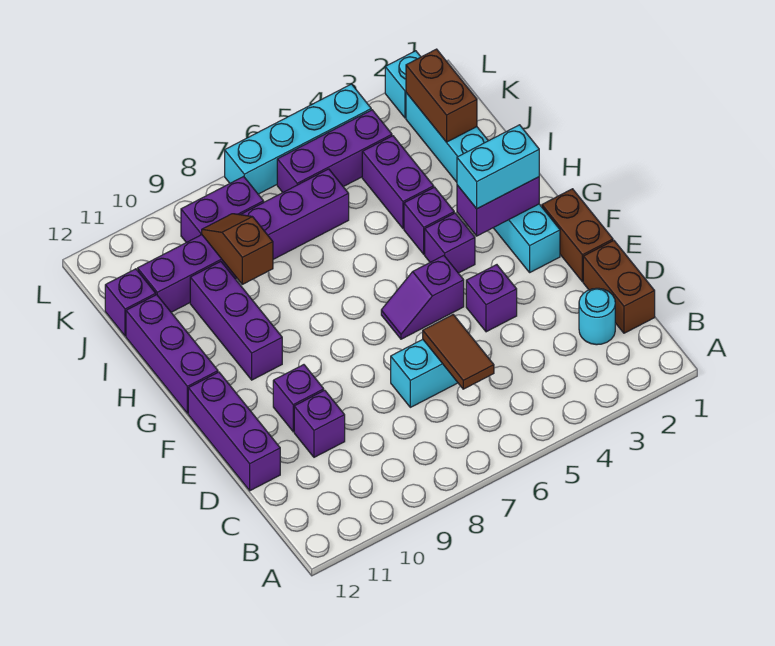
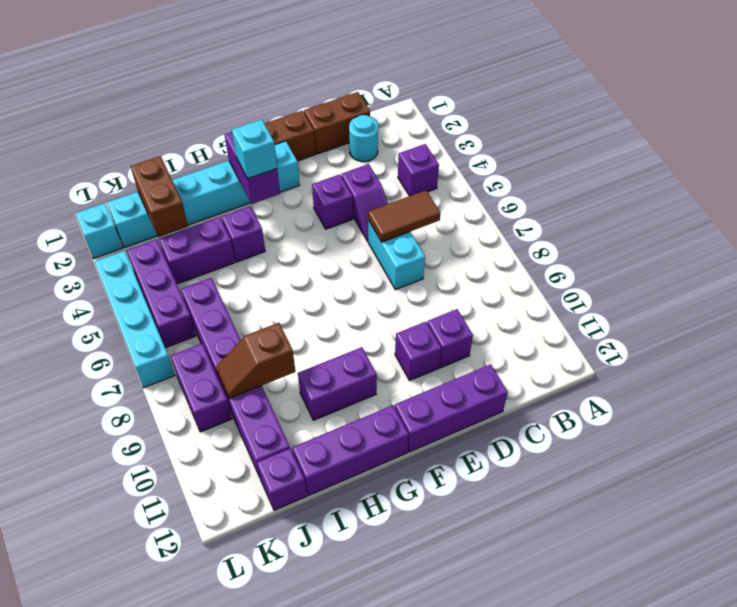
purple 1x2 slope [381,256,464,339] -> purple 1x2 slope moved to [341,164,388,241]
cyan 1x2 brick [457,125,539,209] -> cyan 1x1 brick [232,120,277,179]
purple 1x1 brick [425,213,475,273] -> purple 1x1 brick moved to [398,144,439,196]
purple 1x3 brick [190,261,282,380] -> purple 1x2 brick [298,347,377,420]
brown 1x2 brick [406,49,477,142] -> brown 1x2 brick turned to [131,156,188,237]

